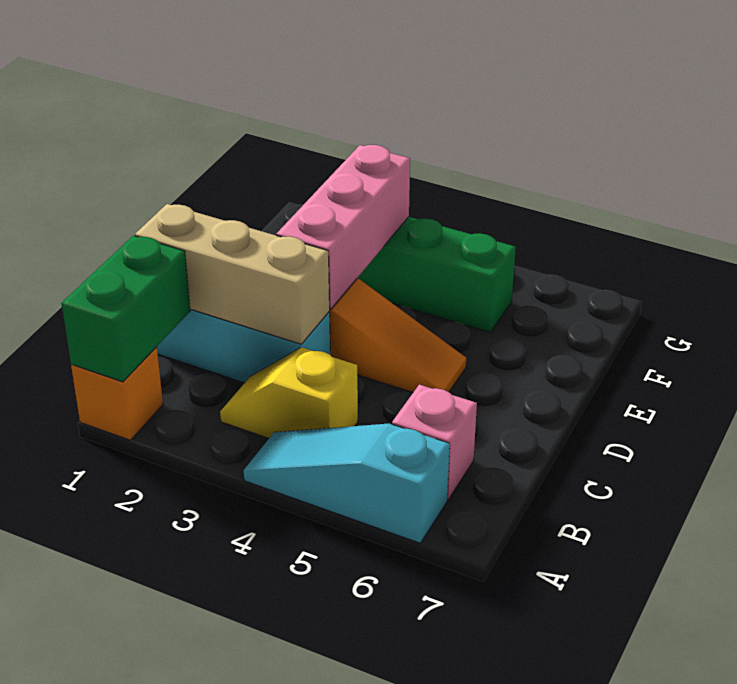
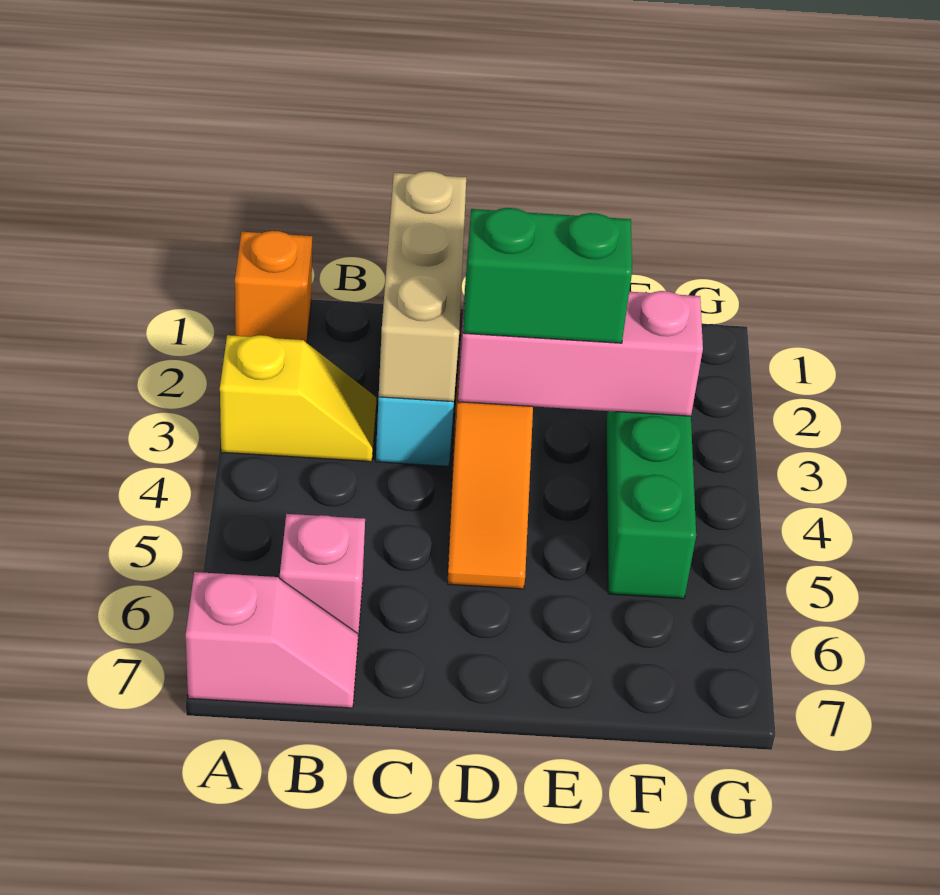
green 1x2 brick [62,236,190,382] -> green 1x2 brick moved to [463,208,632,343]
cyan 1x3 slope [244,424,450,543] -> none
none -> pink 1x2 slope [186,572,358,708]
yellow 1x2 slope [220,347,358,438] -> yellow 1x2 slope turned to [220,335,376,462]

